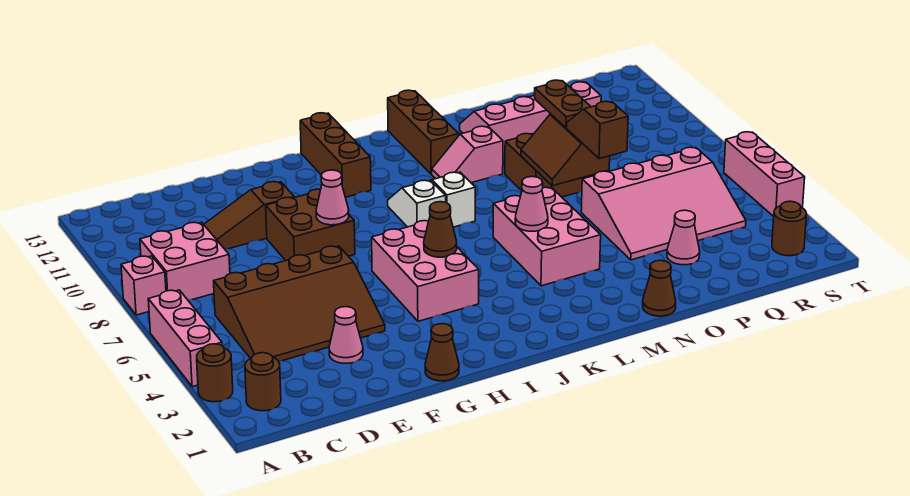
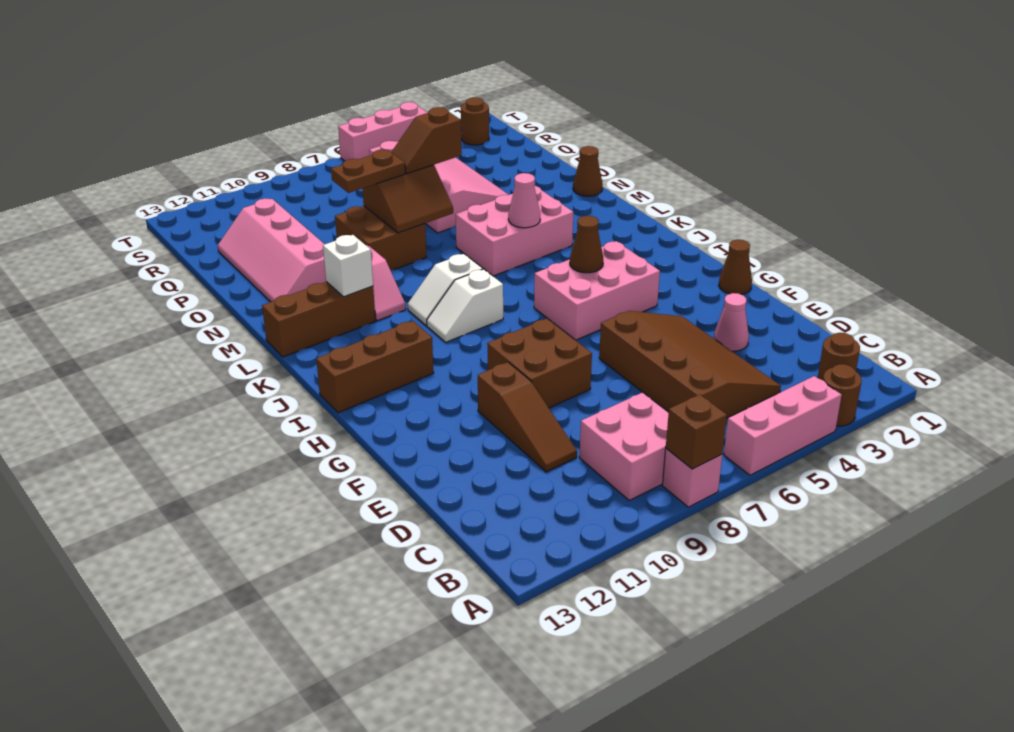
none -> brown 1x1 brick [666,394,727,469]
pink 1x1 cone [316,170,349,225] -> none
none -> white 1x1 brick [323,235,373,297]
pink 1x1 cone [667,210,700,265] -> none

